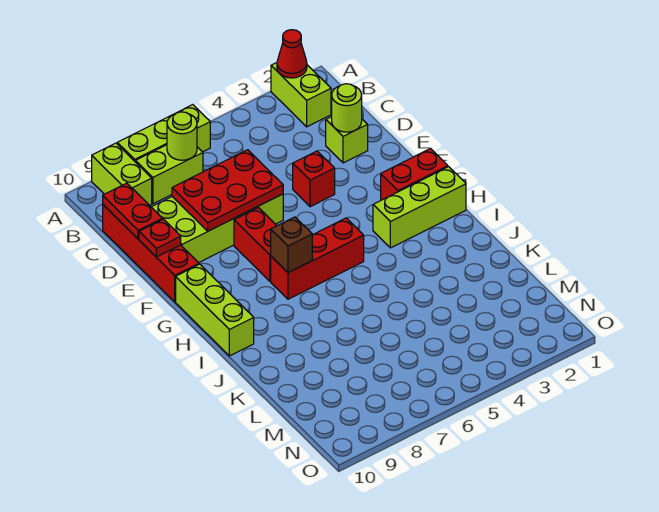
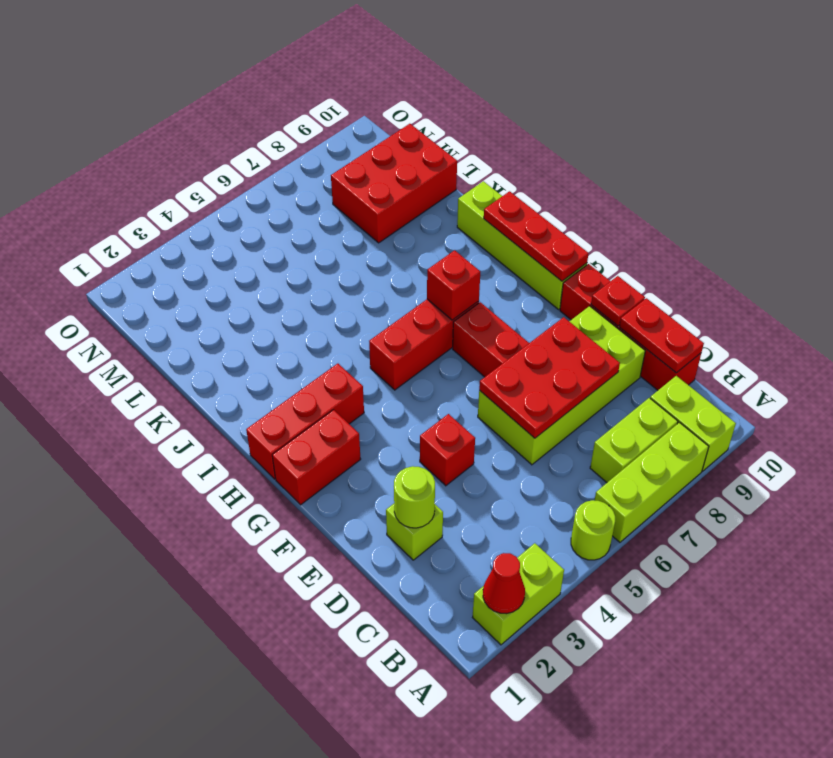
lime 1x2 brick [271,63,331,127] -> lime 1x2 brick turned to [473,543,564,645]
lime 1x1 round brick [167,112,197,160] -> lime 1x1 round brick moved to [571,500,615,560]
lime 1x3 brick [176,264,254,356] -> lime 1x4 brick [457,181,587,309]
none -> red 1x3 plate [484,191,589,281]
lime 1x3 brick [373,167,466,248] -> red 1x3 brick [246,364,364,479]
brown 1x1 brick [271,217,312,273] -> red 1x1 brick [427,250,480,320]
none -> red 2x3 brick [331,124,457,243]

